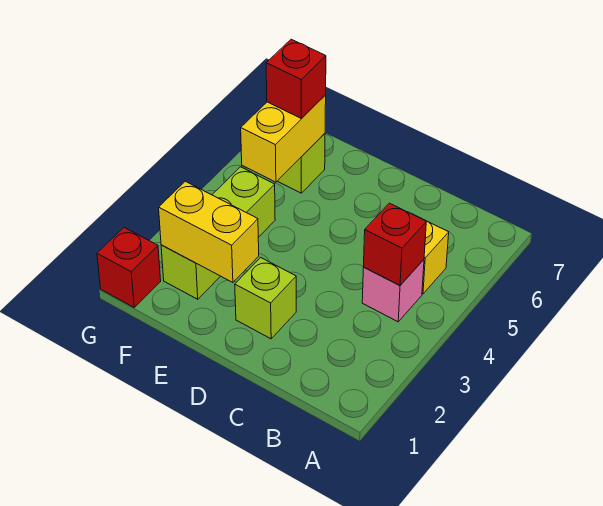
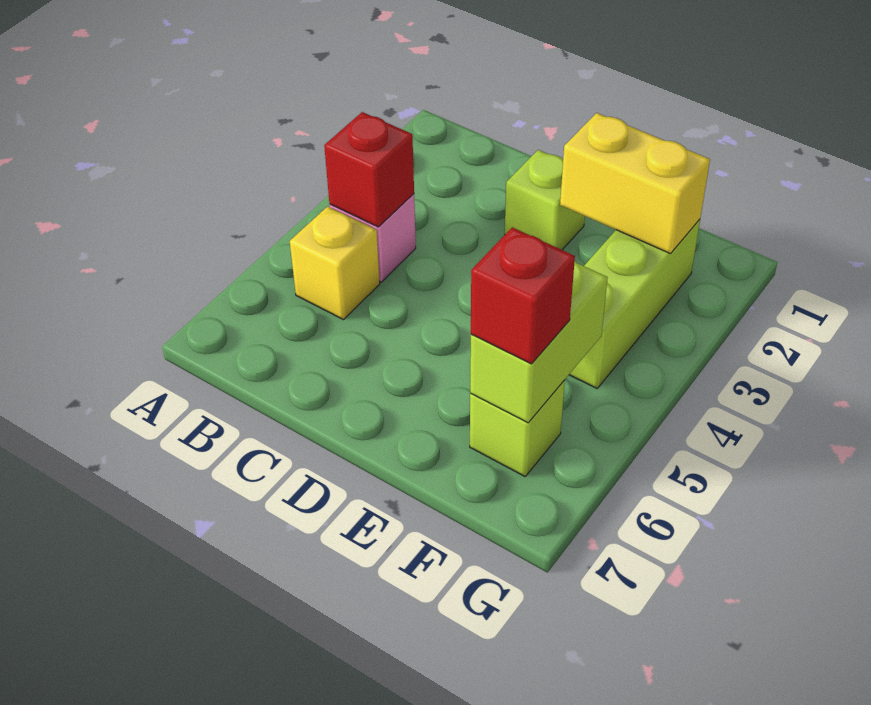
yellow 1x2 brick [241,95,326,182] -> lime 1x2 brick [470,262,608,423]
red 1x1 brick [97,228,161,307] -> none

